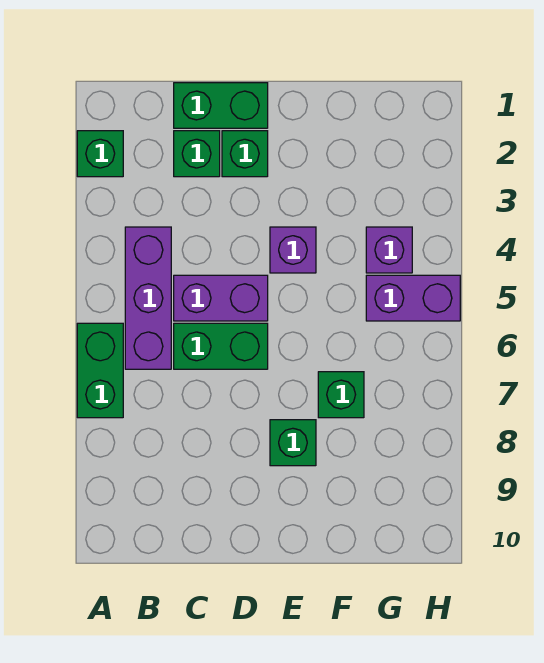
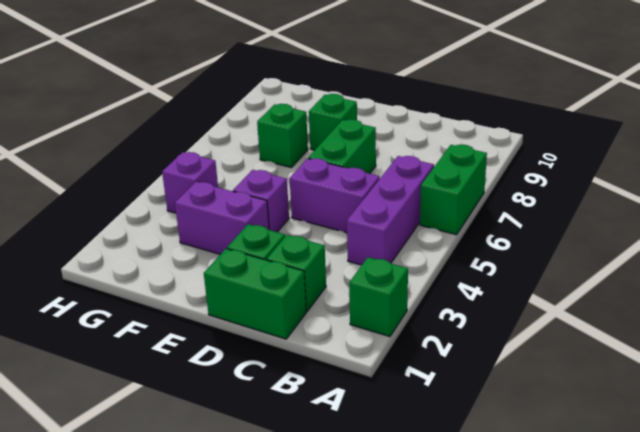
green 1x2 brick [174,323,268,369] -> green 1x2 brick turned to [308,119,376,174]
purple 1x2 brick [366,275,460,321] -> purple 1x2 brick moved to [175,182,269,254]

